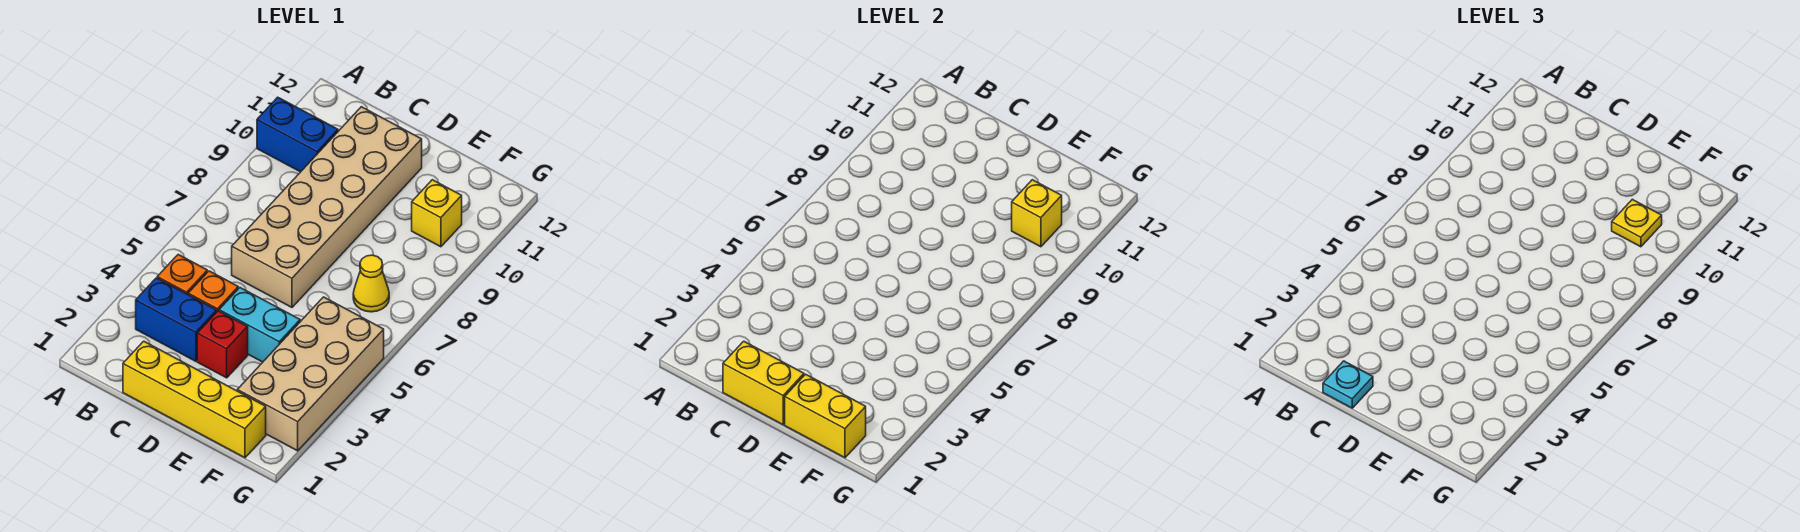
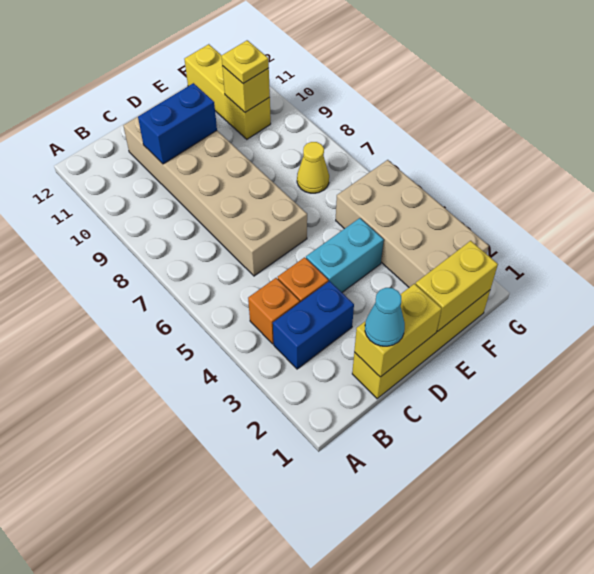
blue 1x2 brick [257,97,338,172] -> blue 1x2 brick moved to [138,83,217,164]
cyan 1x1 plate [1323,361,1373,408] -> cyan 1x1 cone [365,288,405,346]
red 1x1 brick [197,311,248,378] -> none
yellow 1x1 brick [412,180,462,247] -> yellow 1x3 brick [184,44,271,139]

